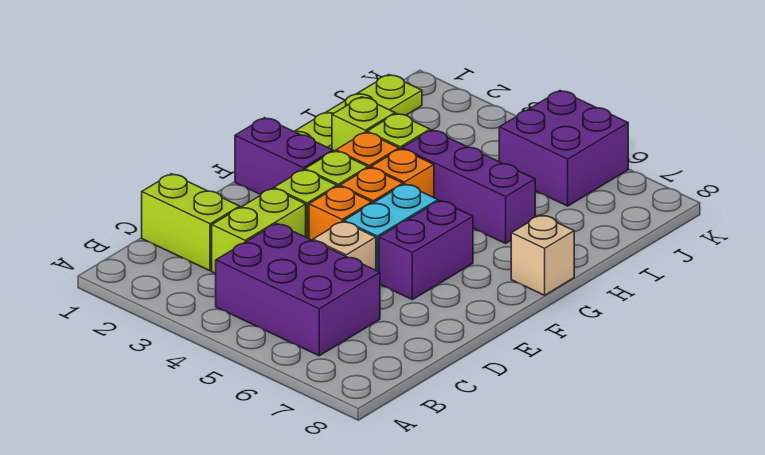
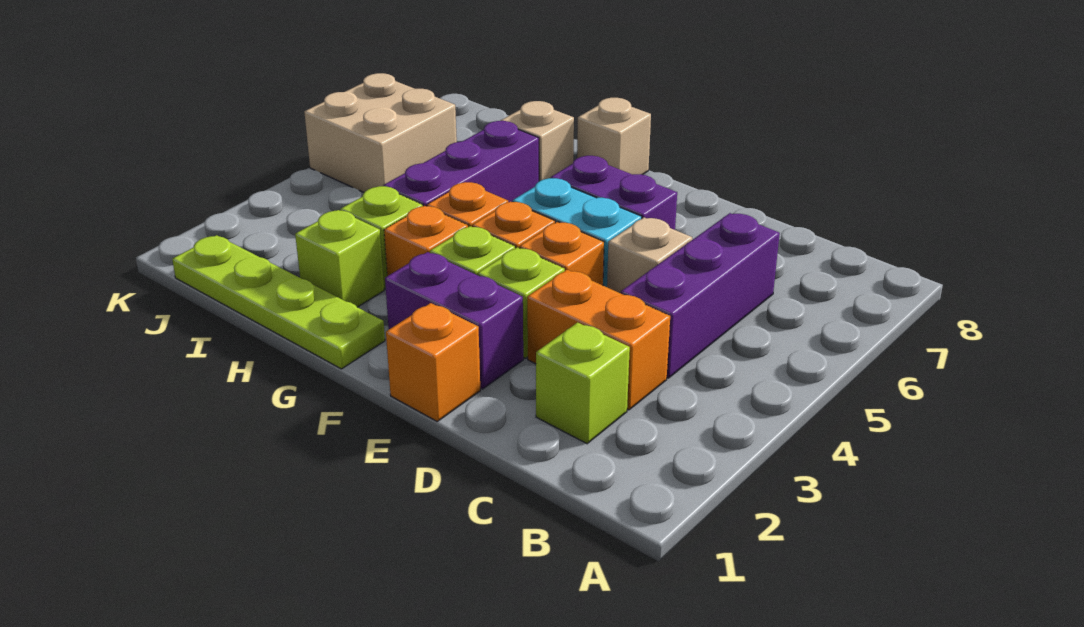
purple 2x3 brick [216,224,380,356] -> purple 1x3 brick [621,213,780,378]
lime 1x2 brick [142,174,240,271] -> lime 1x1 brick [536,322,630,444]
lime 1x2 brick [212,188,306,273] -> orange 1x2 brick [527,270,670,410]
none -> orange 1x1 brick [386,303,480,421]
purple 1x2 brick [235,118,333,195] -> purple 1x2 brick turned to [385,252,523,389]
none -> tan 1x1 brick [501,101,574,181]
purple 2x2 brick [499,91,628,206] -> tan 2x2 brick [304,73,457,192]

